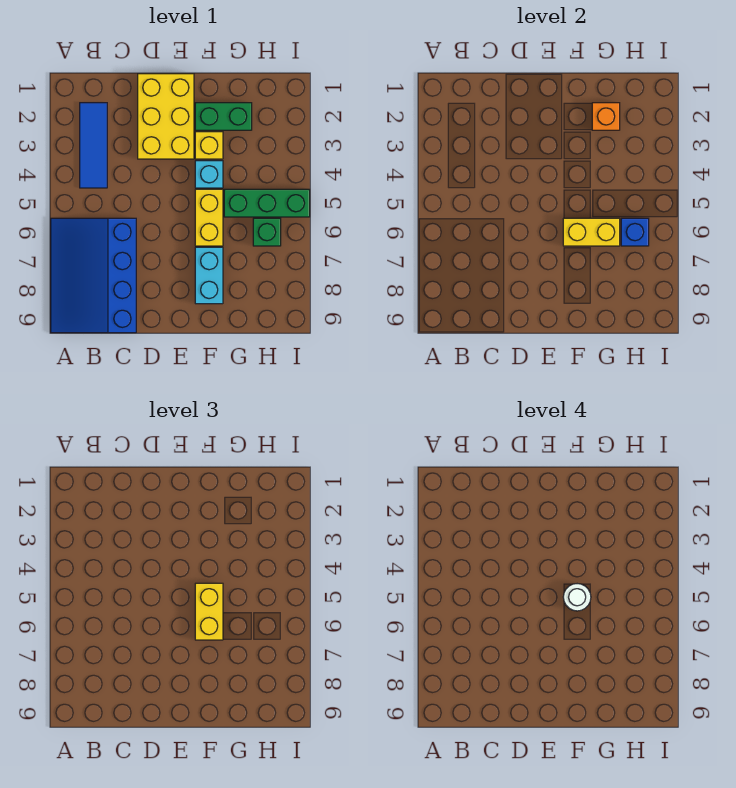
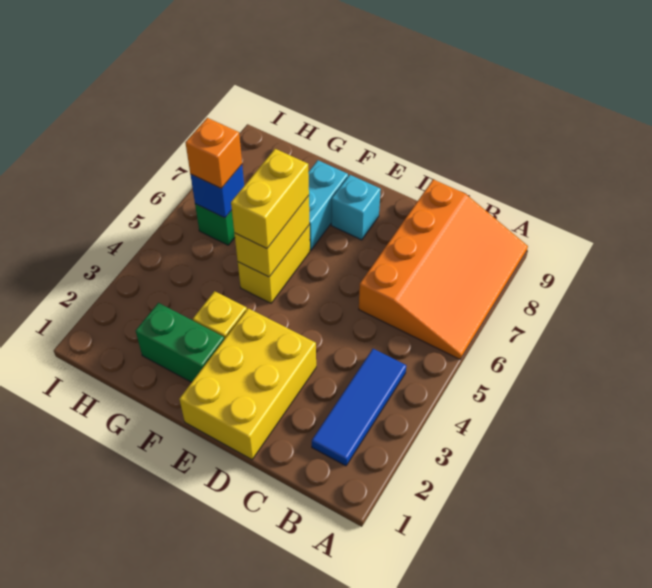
blue 3x4 slope [51,218,136,333] -> orange 3x4 slope [359,179,528,359]
cyan 1x1 brick [195,161,223,188] -> cyan 1x1 brick moved to [331,175,381,240]
white 1x1 round brick [563,584,591,611] -> none
yellow 1x2 brick [563,218,620,246] -> yellow 1x2 brick turned to [234,196,310,277]
orange 1x1 brick [592,103,620,130] -> orange 1x1 brick moved to [185,118,242,188]
green 1x3 brick [224,189,310,217] -> none

